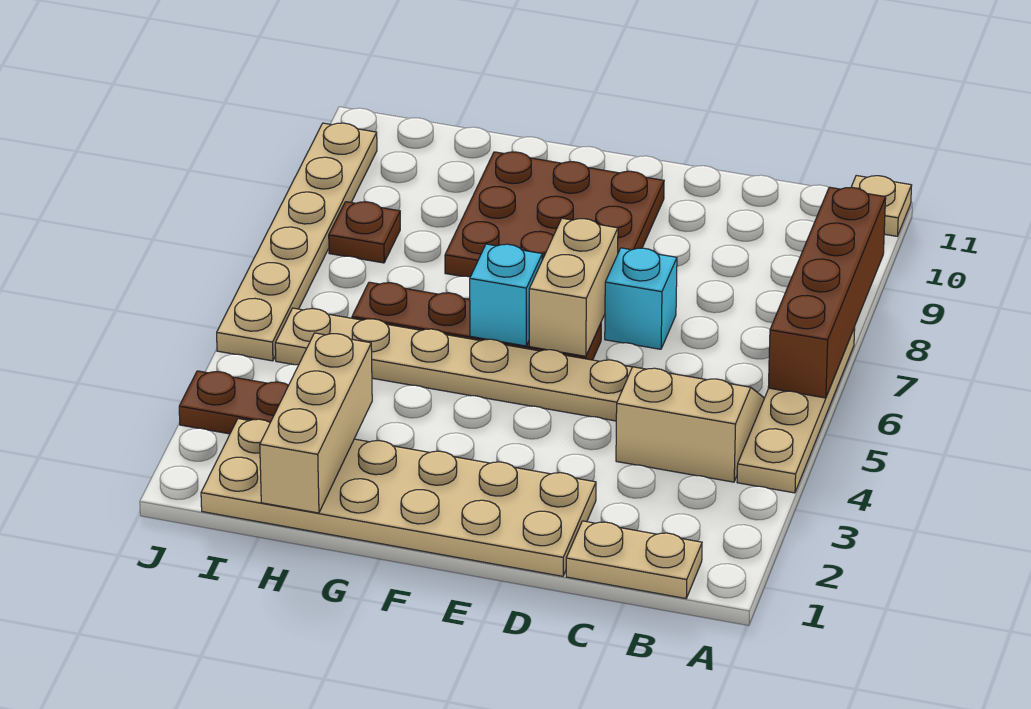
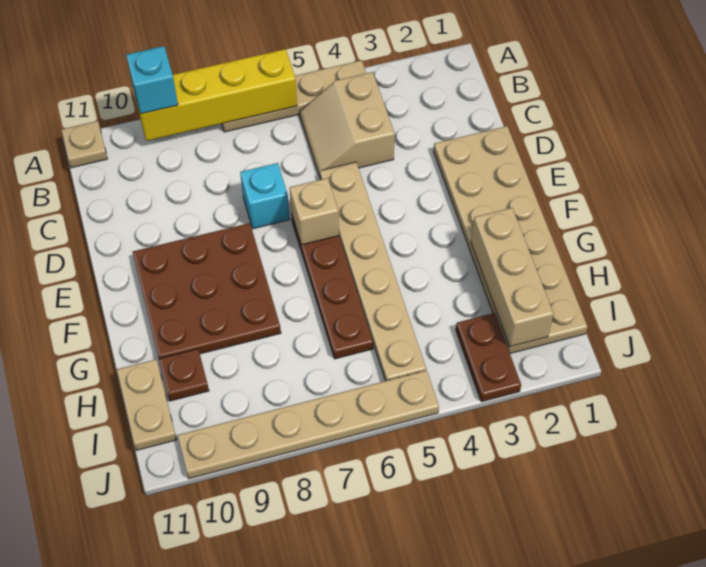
brown 1x4 brick [768,187,886,398] -> yellow 1x4 brick [134,49,297,141]
tan 1x2 plate [566,521,702,599] -> tan 1x2 plate moved to [117,359,177,450]
tan 1x2 brick [529,218,618,356] -> tan 1x1 brick [290,178,339,245]
cyan 1x1 brick [470,244,542,346] -> cyan 1x1 brick moved to [126,46,178,114]
tan 1x3 brick [260,333,372,513] -> tan 1x3 brick turned to [471,208,554,347]
brown 1x1 plate [329,202,400,263] -> brown 1x1 plate moved to [159,349,209,401]

